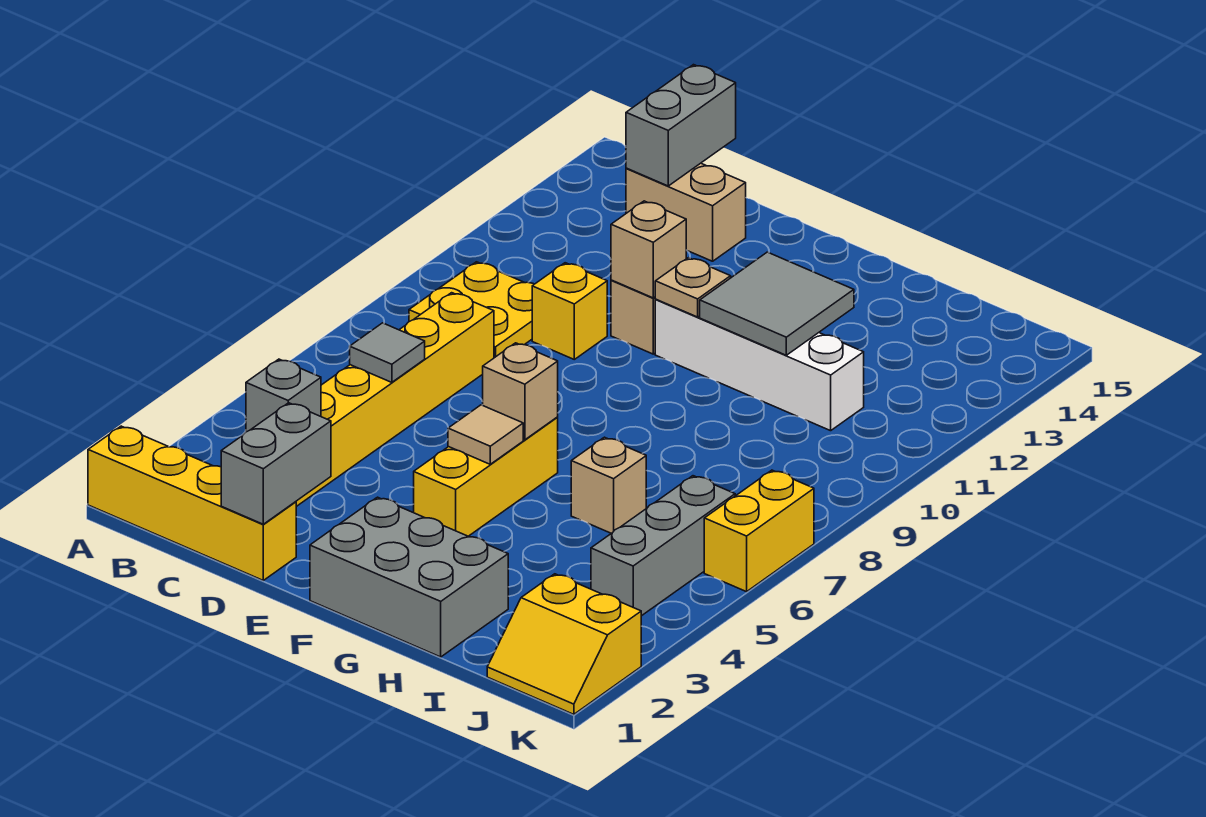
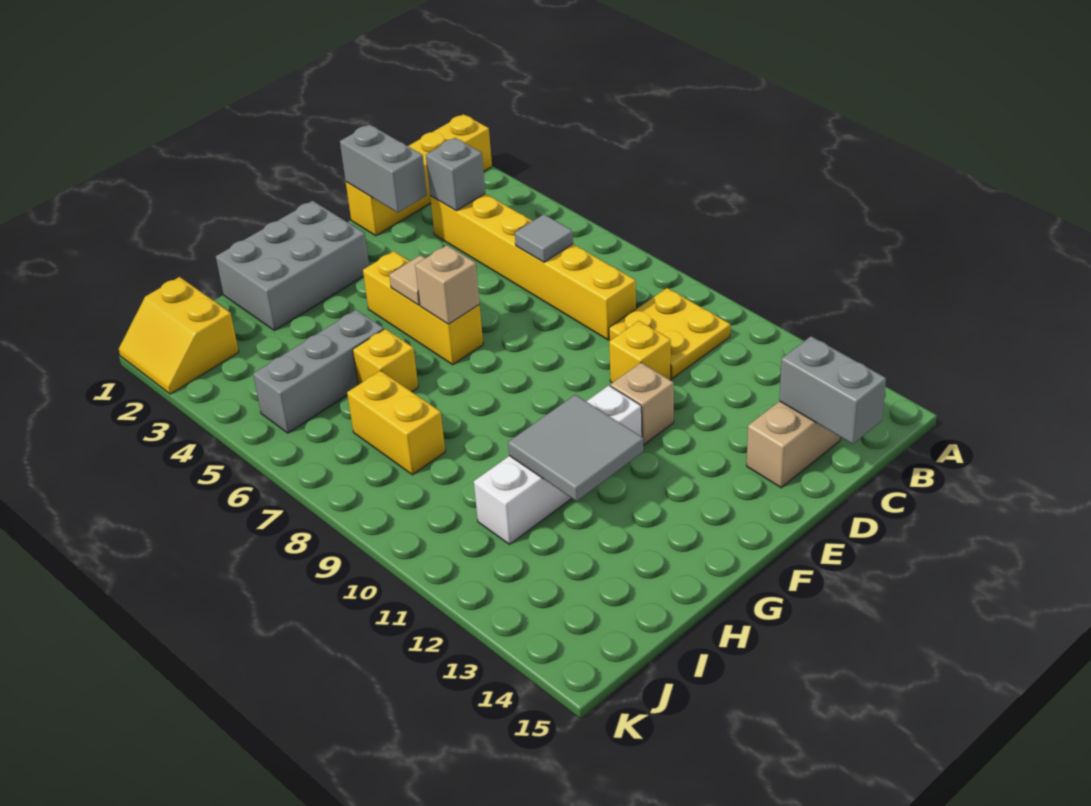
tan 1x1 brick [611,201,686,298] -> none
tan 1x1 plate [655,258,731,317] -> none
tan 1x1 brick [571,437,646,533] -> yellow 1x1 brick [353,329,418,392]
yellow 2x2 slope [487,574,641,714] -> yellow 2x2 slope turned to [119,277,239,394]
grey 1x3 brick [591,476,735,616] -> grey 1x3 brick turned to [253,310,384,433]
yellow 1x2 brick [704,470,814,592] -> yellow 1x2 brick moved to [347,371,445,475]

